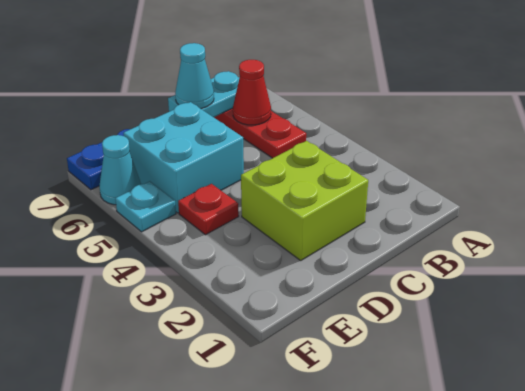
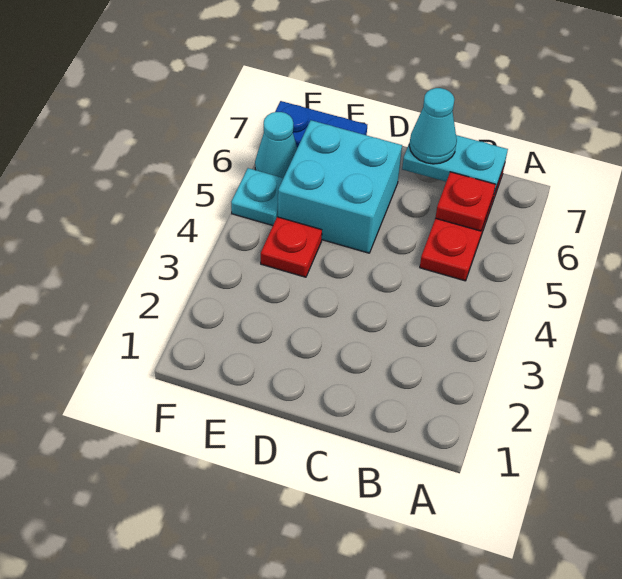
red 1x1 cone [233,60,271,125] -> red 1x1 plate [436,172,496,231]
lime 2x2 brick [241,141,368,260] -> none

